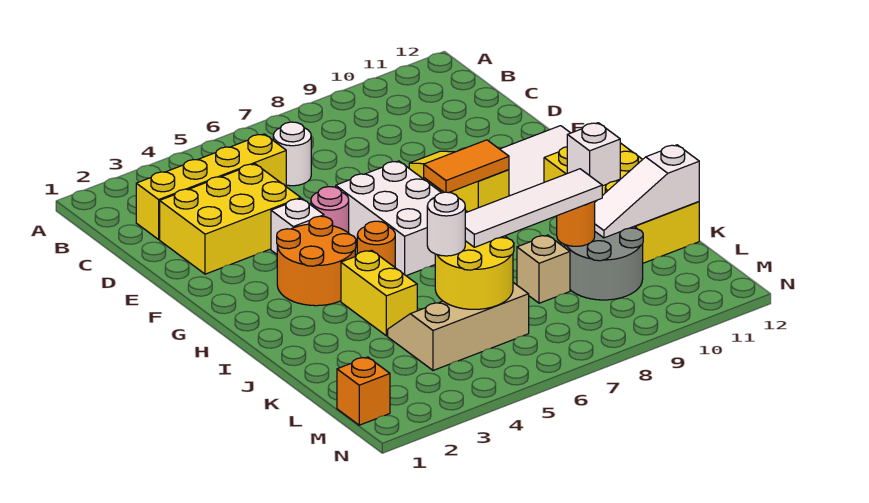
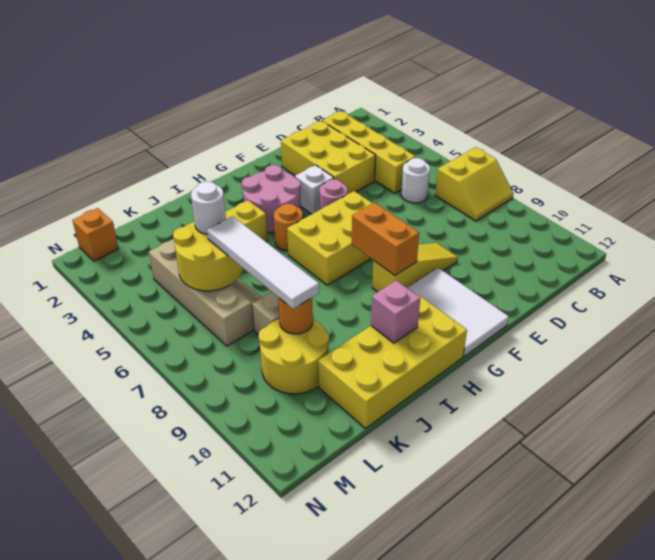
none -> yellow 2x2 slope [435,147,513,221]
white 2x3 brick [336,161,467,276] -> yellow 2x3 brick [287,191,372,285]
orange 2x2 round brick [277,216,356,306] -> pink 2x2 round brick [242,165,301,232]
orange 1x2 tile [424,140,509,193] -> orange 1x2 brick [352,203,419,275]
white 1x1 brick [567,123,620,186] -> pink 1x1 brick [371,280,420,343]
tan 2x3 slope [388,283,529,370] -> tan 2x4 slope [149,239,262,346]
grey 2x2 round brick [565,226,643,300] -> yellow 2x2 round brick [258,319,329,394]
white 1x3 slope [595,145,699,238] -> none

